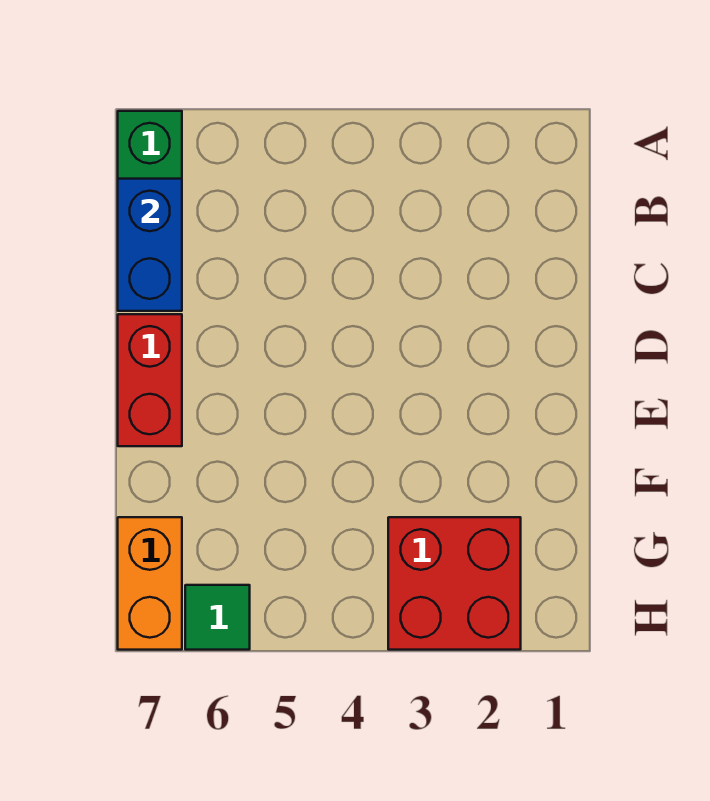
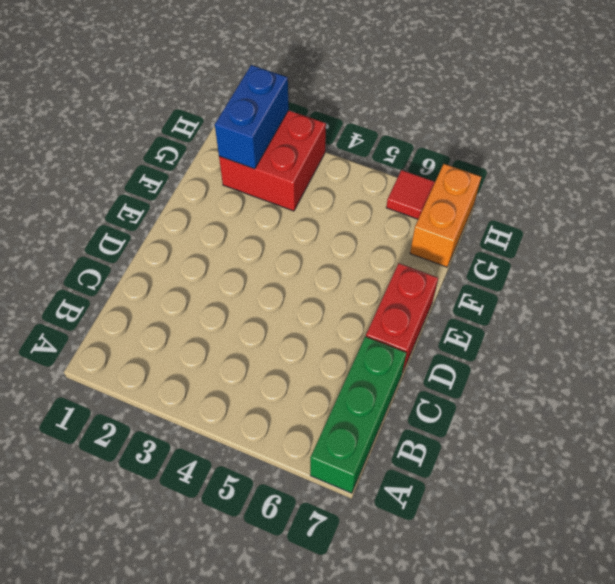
blue 1x2 brick [118,179,182,311] -> blue 1x2 brick moved to [215,65,289,169]
green 1x1 tile [185,585,250,650] -> red 1x1 tile [386,170,435,219]

